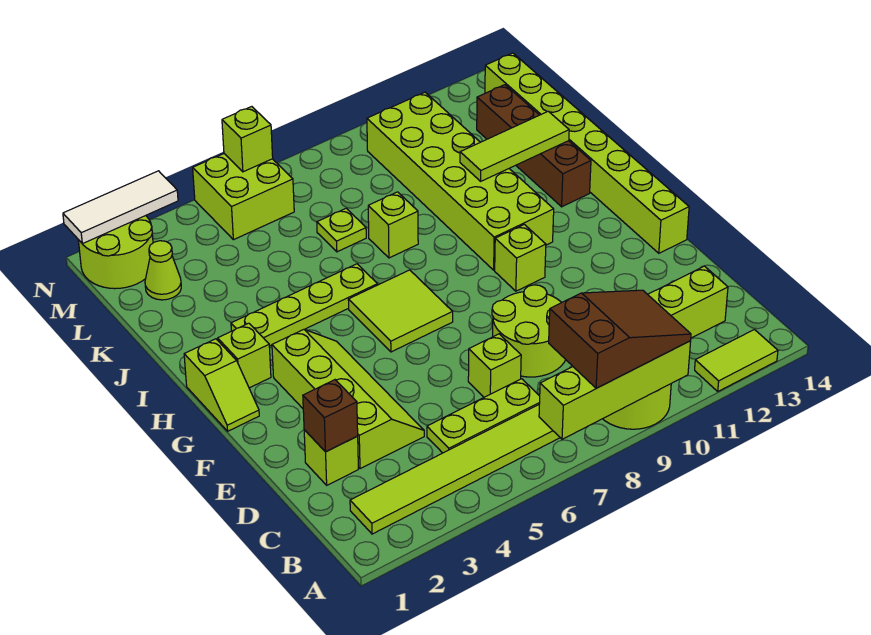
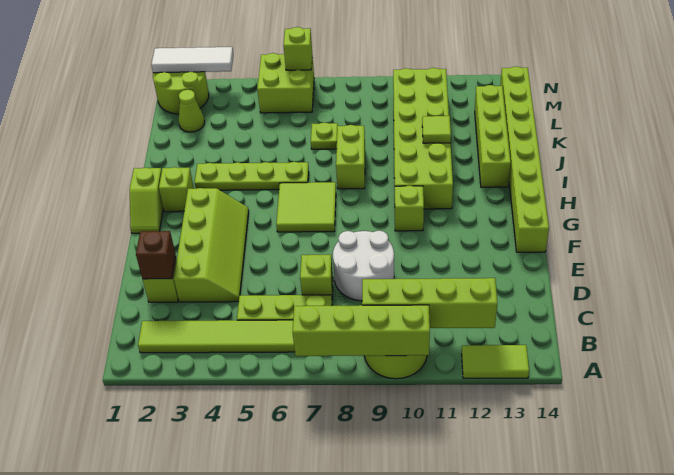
brown 2x3 slope [549,290,691,388] -> none
lime 2x2 round brick [492,285,566,377] -> white 2x2 round brick [333,231,394,301]
brown 1x4 brick [477,85,591,207] -> lime 1x4 brick [475,85,511,187]
lime 1x1 brick [368,192,418,258] -> lime 1x2 brick [336,125,365,189]
lime 1x3 tile [460,111,569,181] -> lime 1x1 tile [422,116,451,143]

